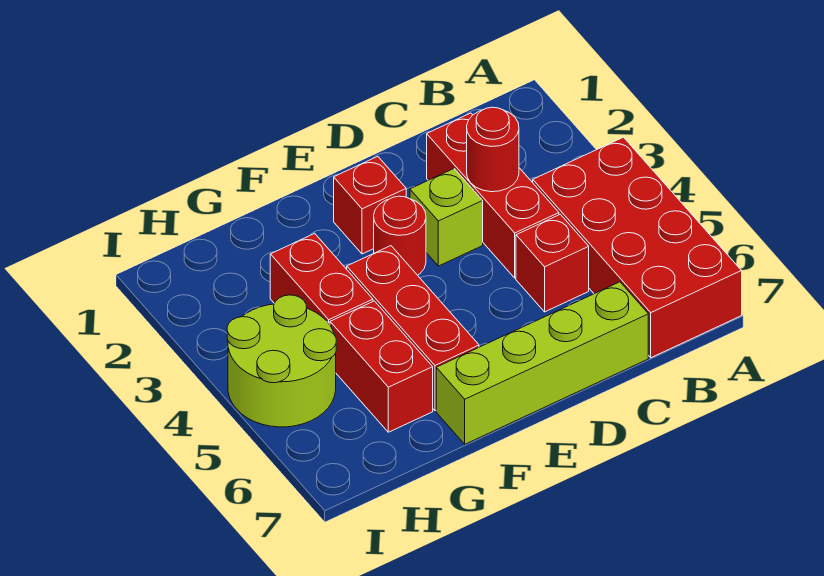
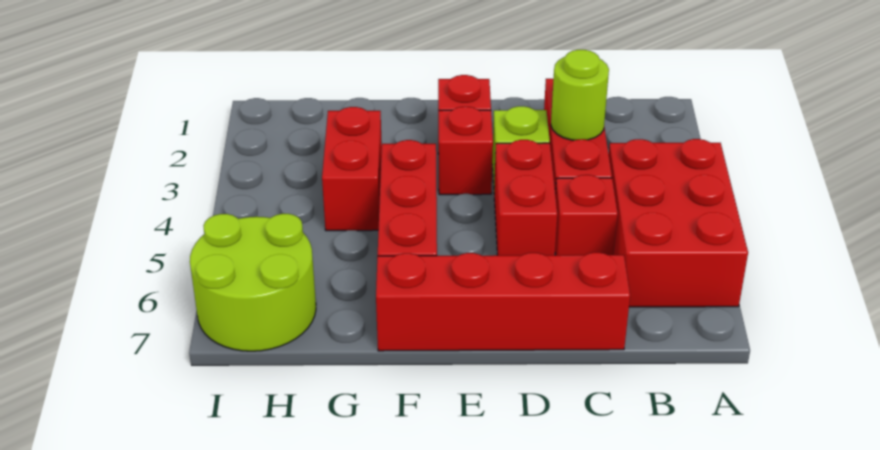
red 2x4 brick [533,137,742,358] -> red 2x3 brick [609,139,748,307]
red 1x1 round brick [467,107,519,192] -> lime 1x1 round brick [551,50,609,140]
lime 1x4 brick [436,282,648,444] -> red 1x4 brick [376,252,630,351]
red 1x1 round brick [374,196,426,275] -> red 1x1 brick [439,107,493,195]
red 1x2 brick [330,301,433,432] -> red 1x2 brick moved to [494,140,557,255]
lime 2x2 round brick [227,295,336,427] -> lime 2x2 round brick moved to [190,214,316,351]

